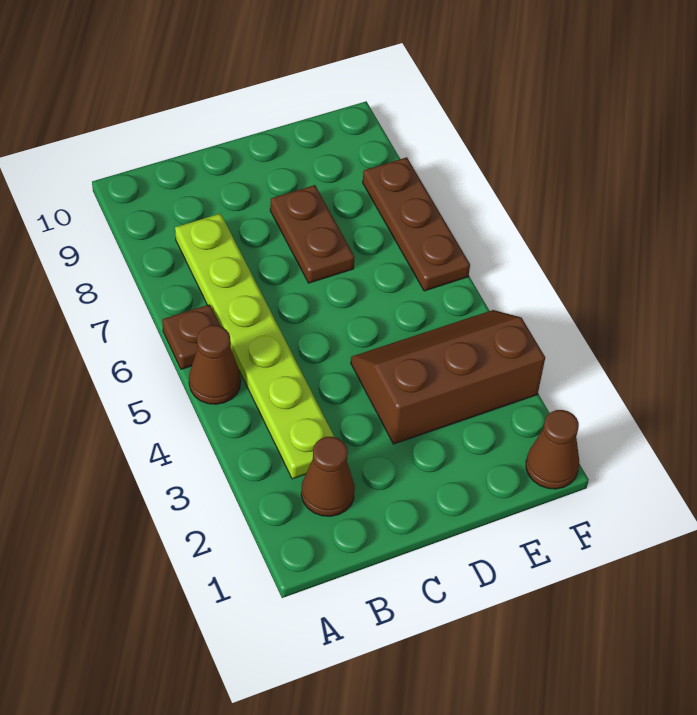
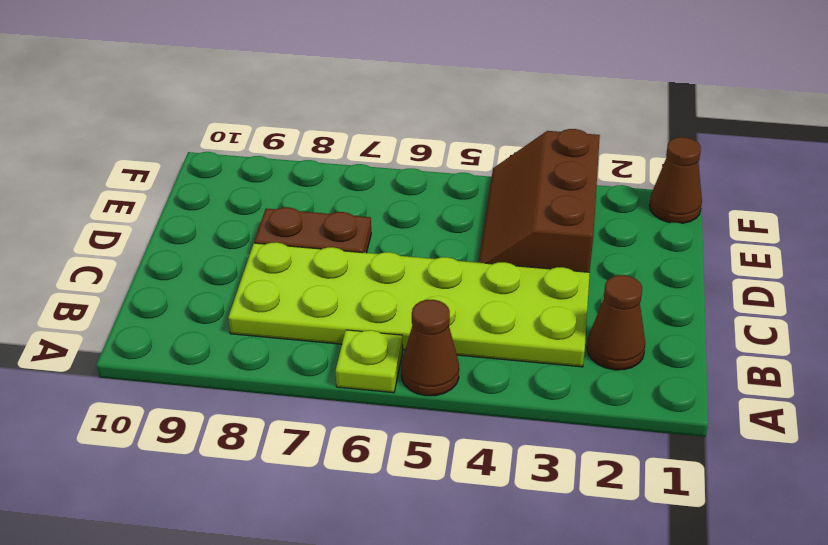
brown 1x1 plate [162,304,220,369] -> lime 1x1 plate [336,330,403,393]
lime 1x6 plate [175,214,334,479] -> lime 2x6 plate [228,242,590,367]
brown 1x3 plate [363,157,470,291] -> none

